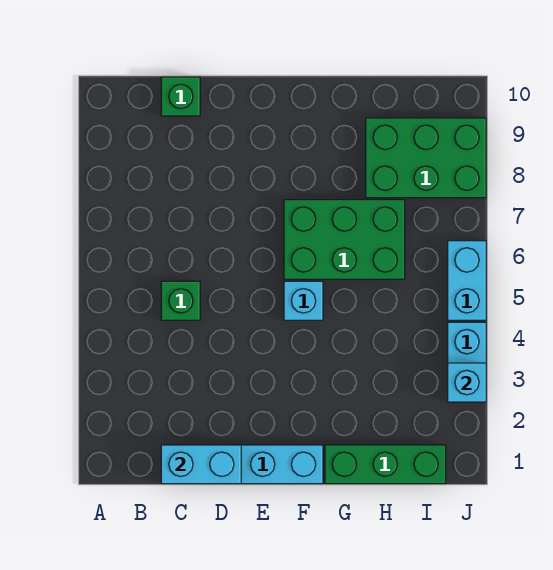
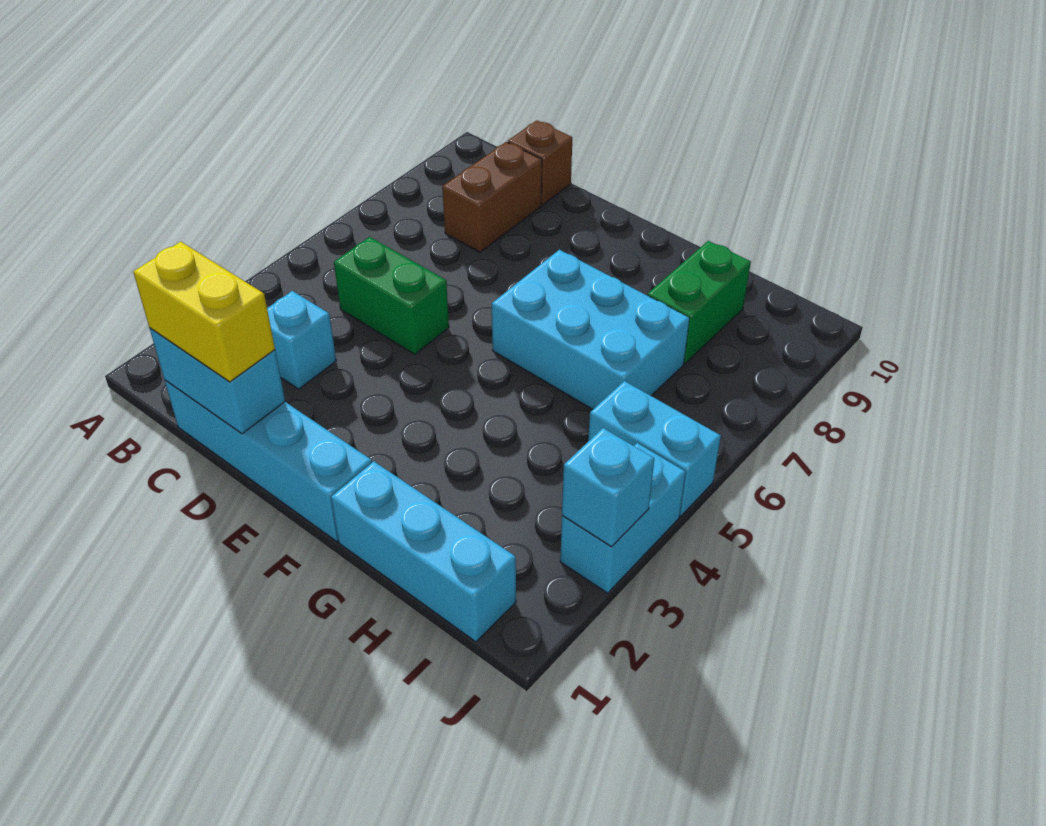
none -> yellow 1x2 brick [133,242,275,382]
green 1x1 brick [161,281,200,320] -> green 1x2 brick [334,237,449,354]
none -> brown 1x2 brick [442,142,542,252]
green 1x1 brick [161,77,200,116] -> brown 1x1 brick [508,120,572,205]
cyan 1x1 brick [284,281,323,320] -> cyan 1x1 brick moved to [267,291,336,389]
green 2x3 brick [284,200,405,279] -> cyan 2x3 brick [492,250,689,409]
green 1x3 brick [325,445,446,484] -> cyan 1x3 brick [331,461,516,642]
green 2x3 brick [366,118,486,198] -> green 1x2 brick [647,241,751,364]
cyan 1x2 brick [448,241,486,320] -> cyan 1x2 brick turned to [588,381,721,516]

